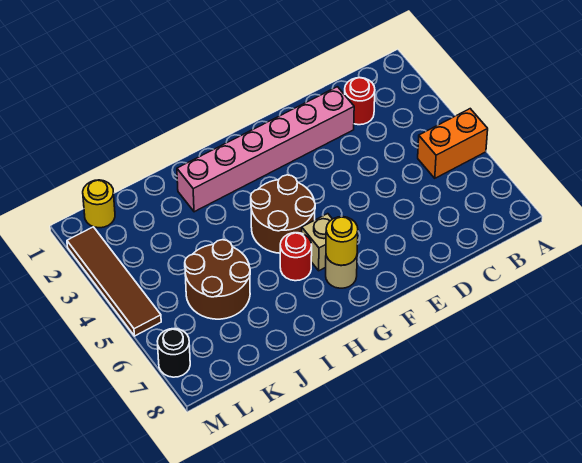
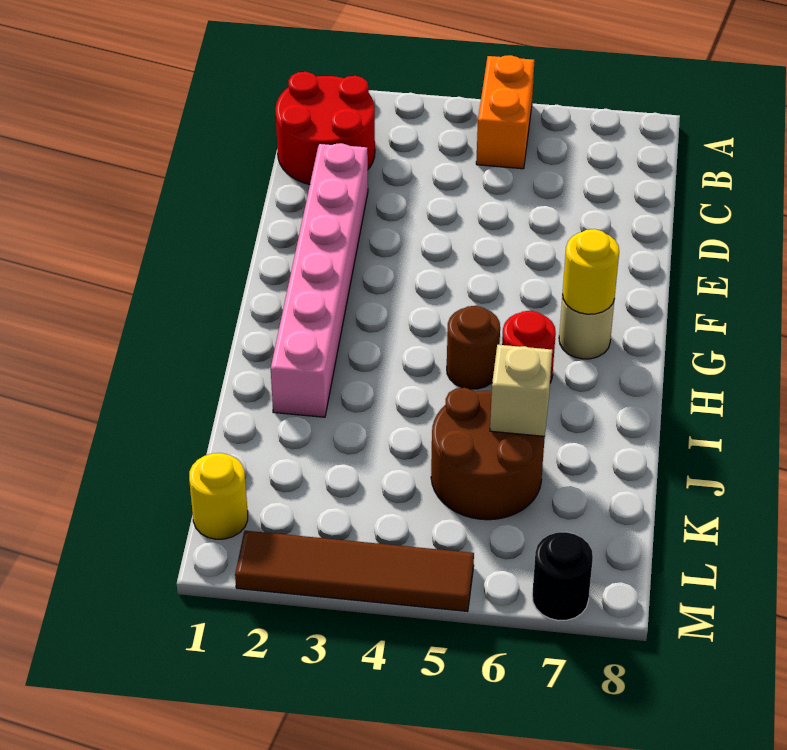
red 1x1 round brick [345,78,375,125] -> red 2x2 round brick [276,72,375,185]
brown 2x2 round brick [251,175,315,253] -> brown 1x1 round brick [447,306,500,389]
tan 1x1 brick [302,214,332,271] -> tan 1x1 brick moved to [490,345,552,436]

